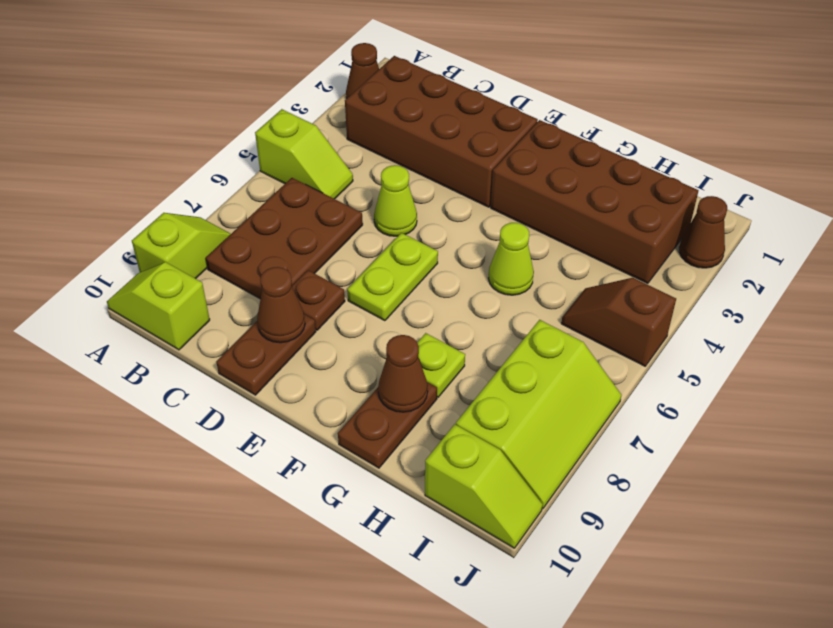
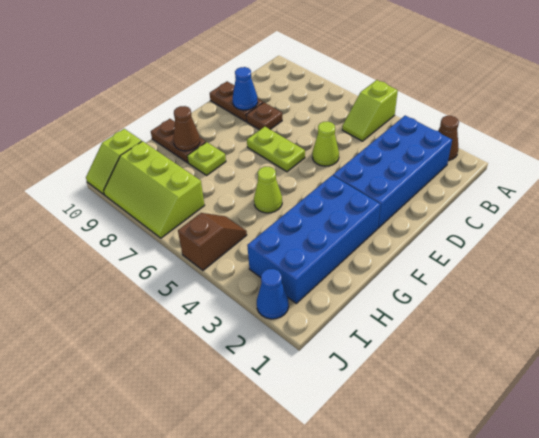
lime 1x2 slope [132,213,230,279] -> none
lime 1x2 slope [107,262,210,350] -> none
brown 2x4 brick [345,56,538,207] -> blue 2x4 brick [333,116,452,228]
brown 2x3 plate [206,178,363,299] -> none
brown 1x1 cone [257,267,305,343] -> blue 1x1 cone [233,67,258,110]
brown 2x4 brick [491,120,699,284] -> blue 2x4 brick [247,175,380,303]
brown 1x1 cone [679,196,727,268] -> blue 1x1 cone [257,269,289,319]

